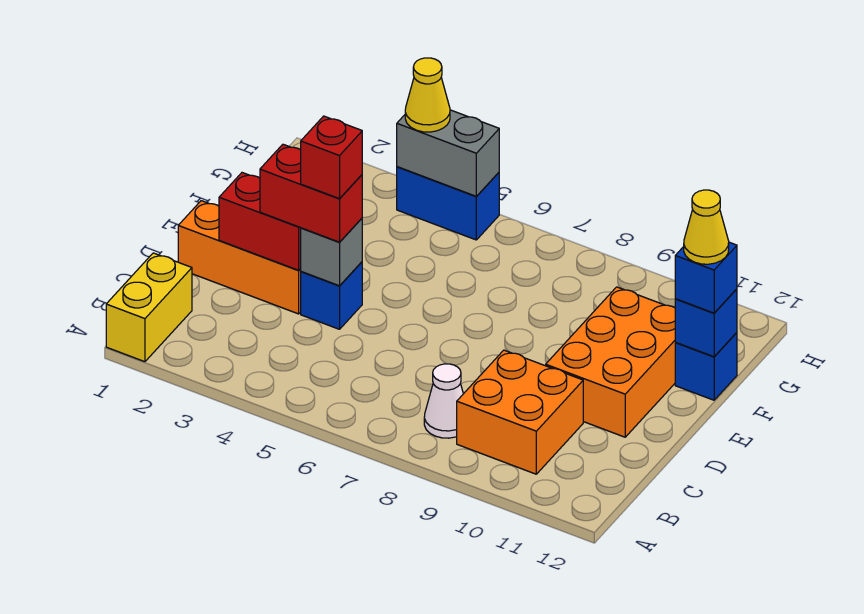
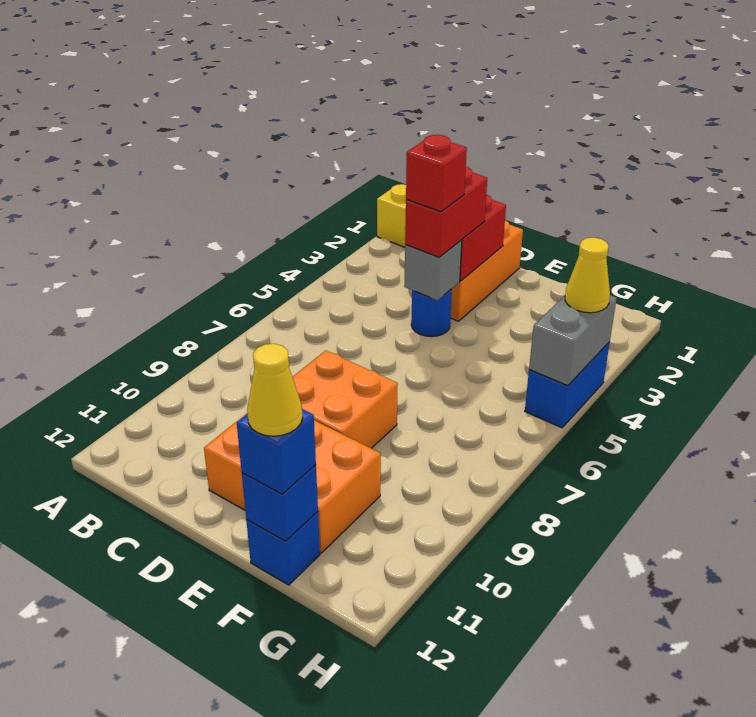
white 1x1 cone [424,364,463,438] -> none
orange 2x2 brick [457,350,583,474] -> orange 2x2 brick moved to [292,350,398,448]
blue 1x1 brick [301,262,362,329] -> blue 1x1 round brick [411,289,452,337]

